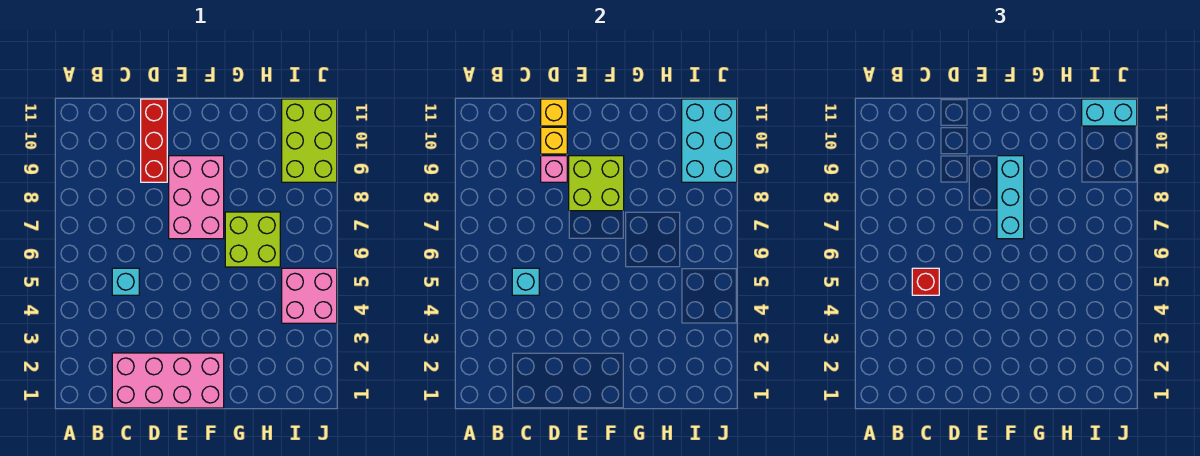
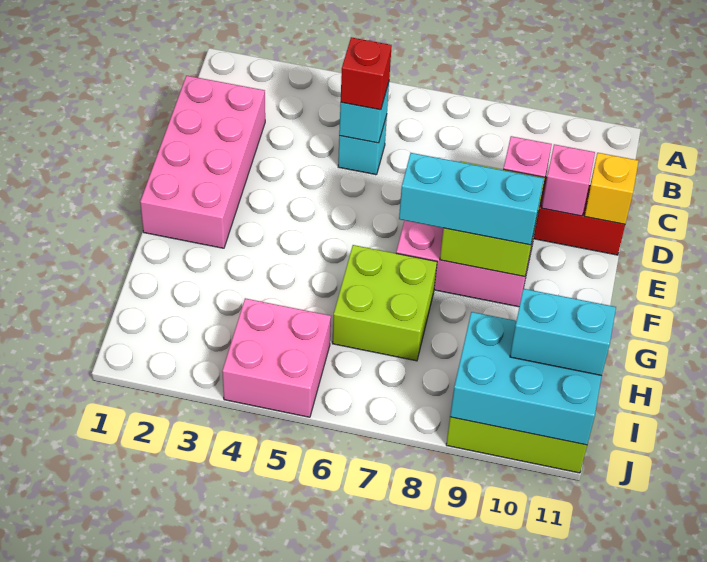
yellow 1x1 brick [541,127,567,154] -> pink 1x1 brick [542,144,595,216]
cyan 1x2 brick [1082,99,1137,126] -> cyan 1x2 brick turned to [510,289,616,376]

